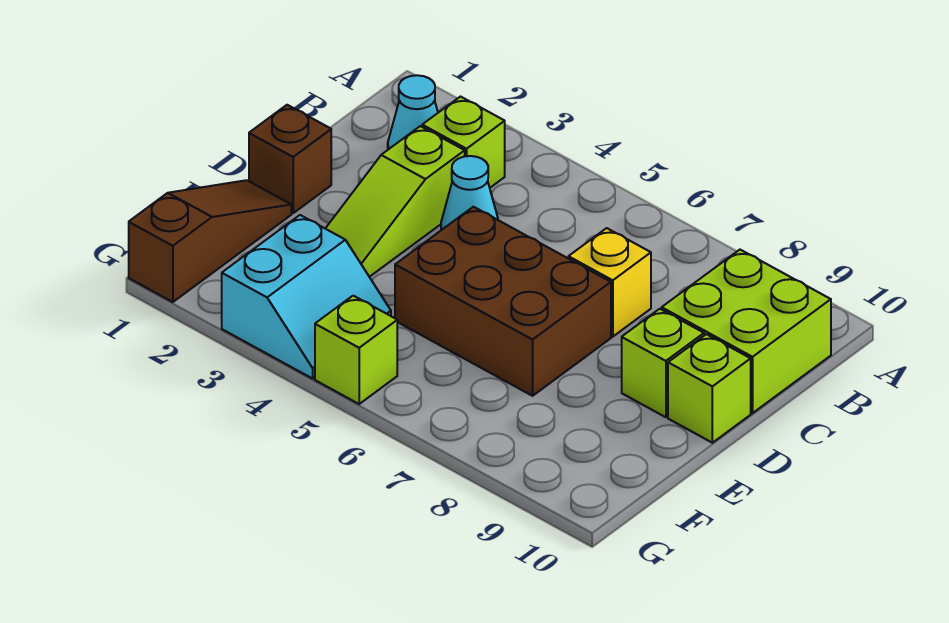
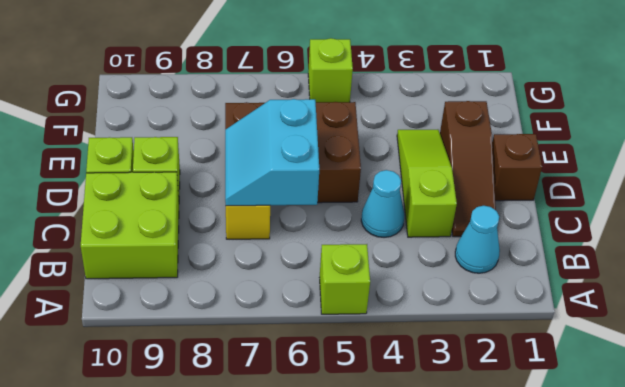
lime 1x1 brick [422,97,505,188] -> lime 1x1 brick moved to [320,244,370,314]
brown 1x3 slope [129,180,291,302] -> brown 1x3 slope moved to [440,101,496,237]
cyan 2x2 slope [222,215,391,379] -> cyan 2x2 slope moved to [225,99,319,206]

